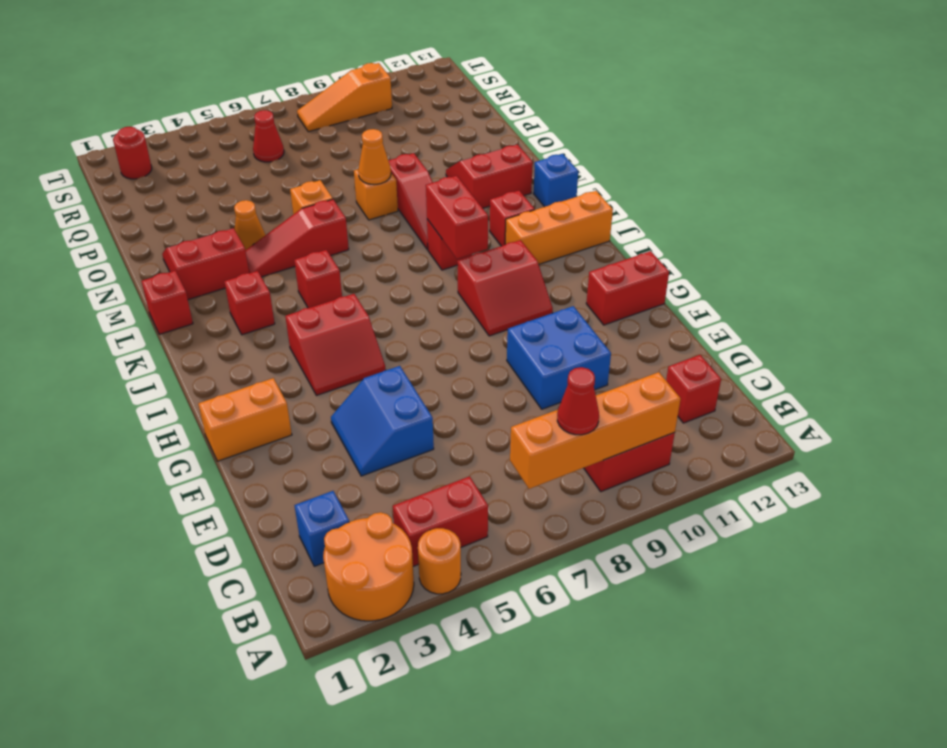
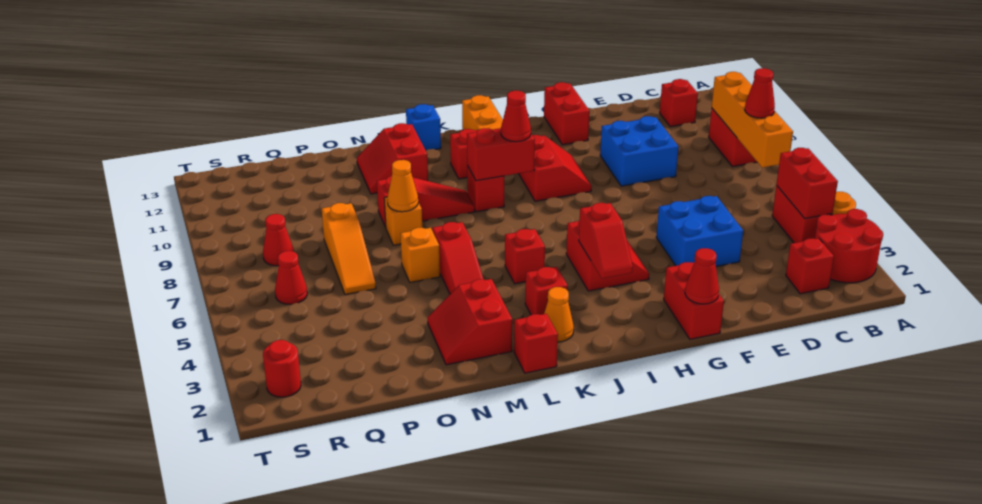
orange 2x2 round brick [323,512,414,621] -> red 2x2 round brick [815,209,883,283]
none -> red 1x2 brick [776,148,838,219]
blue 1x1 brick [294,491,349,566] -> red 1x1 brick [786,238,834,294]
blue 2x2 slope [331,366,434,476] -> blue 2x2 brick [656,196,743,266]
orange 1x2 brick [198,378,292,461] -> red 1x2 brick [664,262,724,339]
none -> red 1x1 cone [685,248,719,304]
none -> red 1x2 slope [579,203,633,278]
none -> red 1x1 cone [501,91,531,142]
orange 1x1 cone [234,200,265,250] -> orange 1x1 cone moved to [544,287,574,342]
none -> red 1x1 cone [263,214,294,266]
orange 1x3 slope [297,63,392,132] -> orange 1x3 slope moved to [322,203,376,295]

